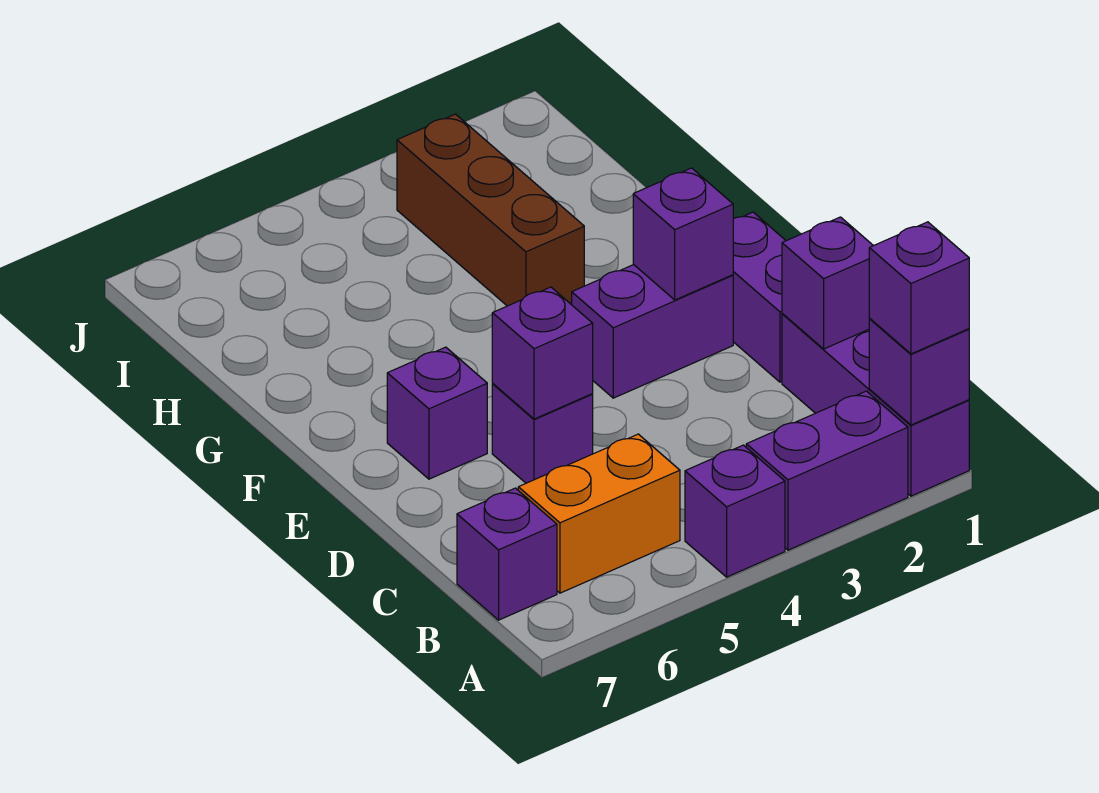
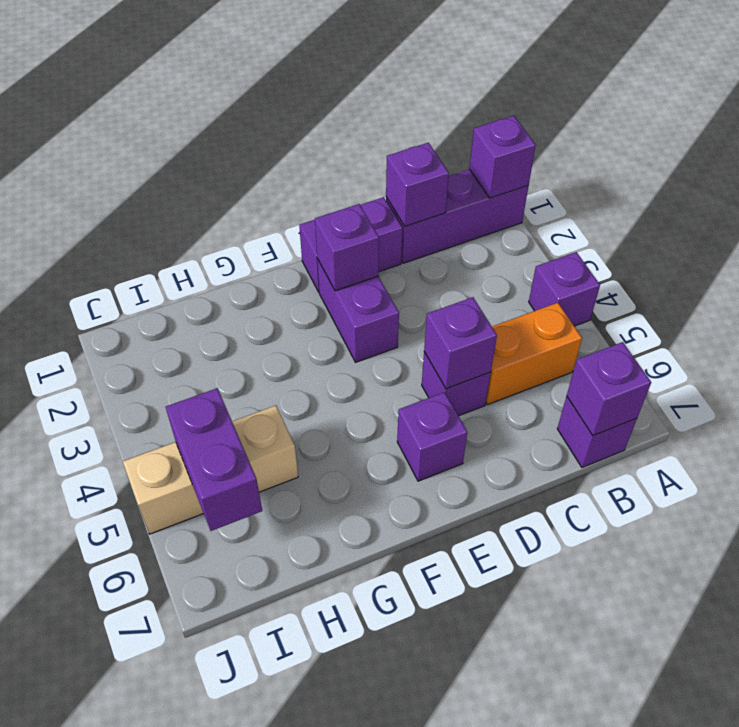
purple 1x1 brick [869,222,969,354] -> purple 1x1 brick moved to [567,342,651,436]
purple 1x2 brick [746,391,908,550] -> purple 1x2 brick moved to [166,388,262,531]
orange 1x2 brick [518,434,680,593] -> orange 1x2 brick turned to [486,303,582,405]
brown 1x3 brick [397,114,584,306] -> none
none -> tan 1x3 brick [123,405,298,534]

